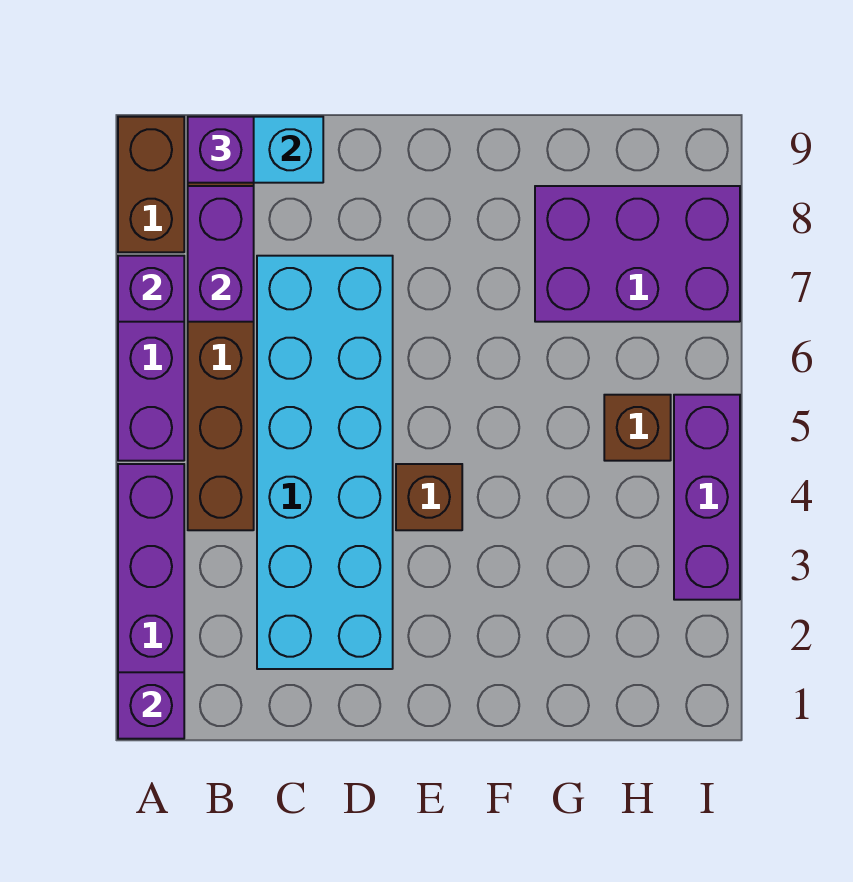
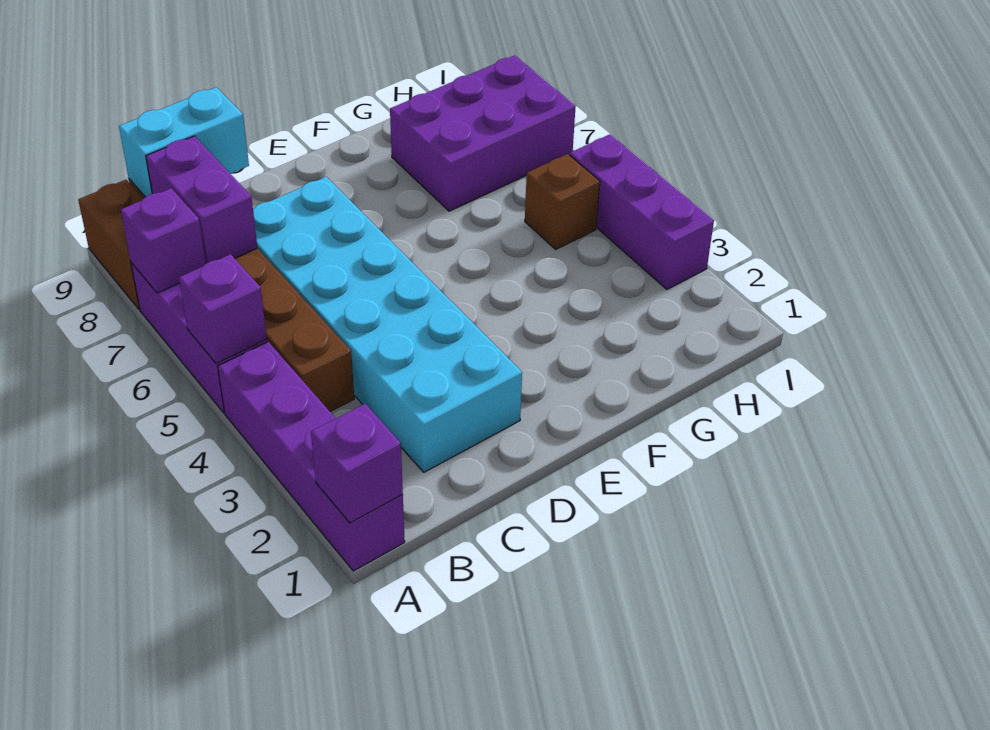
purple 1x1 brick [188,117,254,183] -> purple 1x1 brick moved to [179,254,267,363]
brown 1x1 brick [396,464,462,530] -> none

